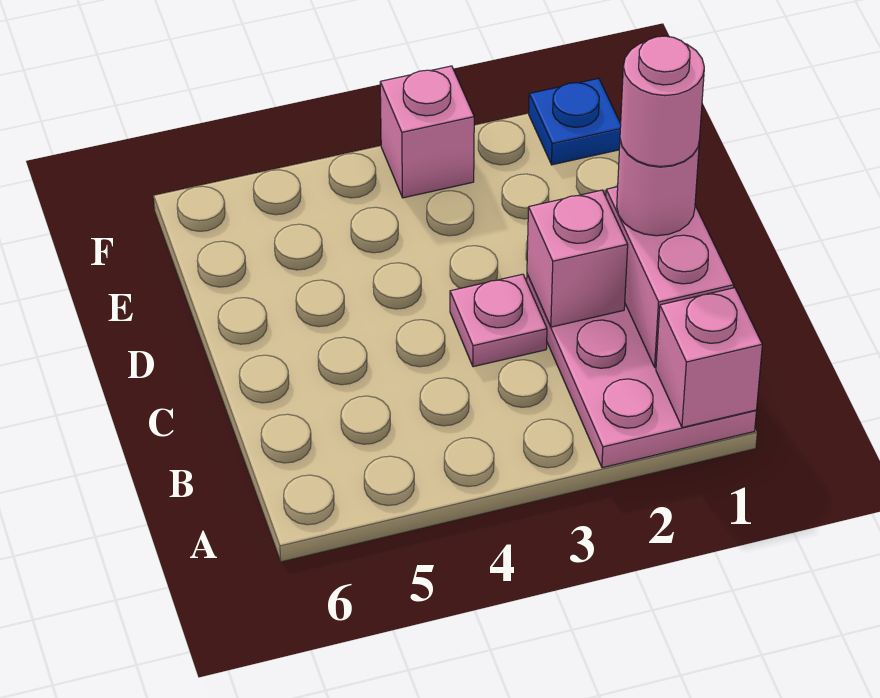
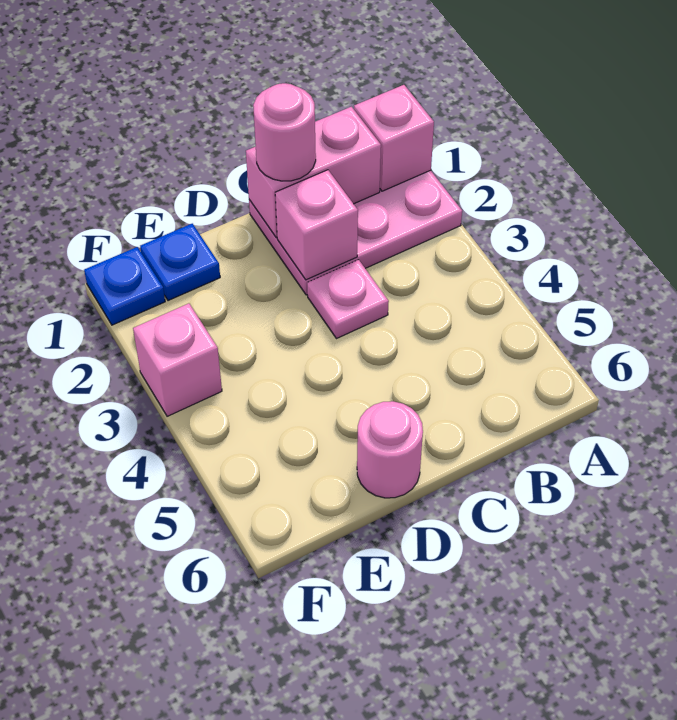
pink 1x1 round brick [620,36,704,167] -> pink 1x1 round brick moved to [357,401,423,498]
none -> blue 1x1 plate [140,224,220,301]

